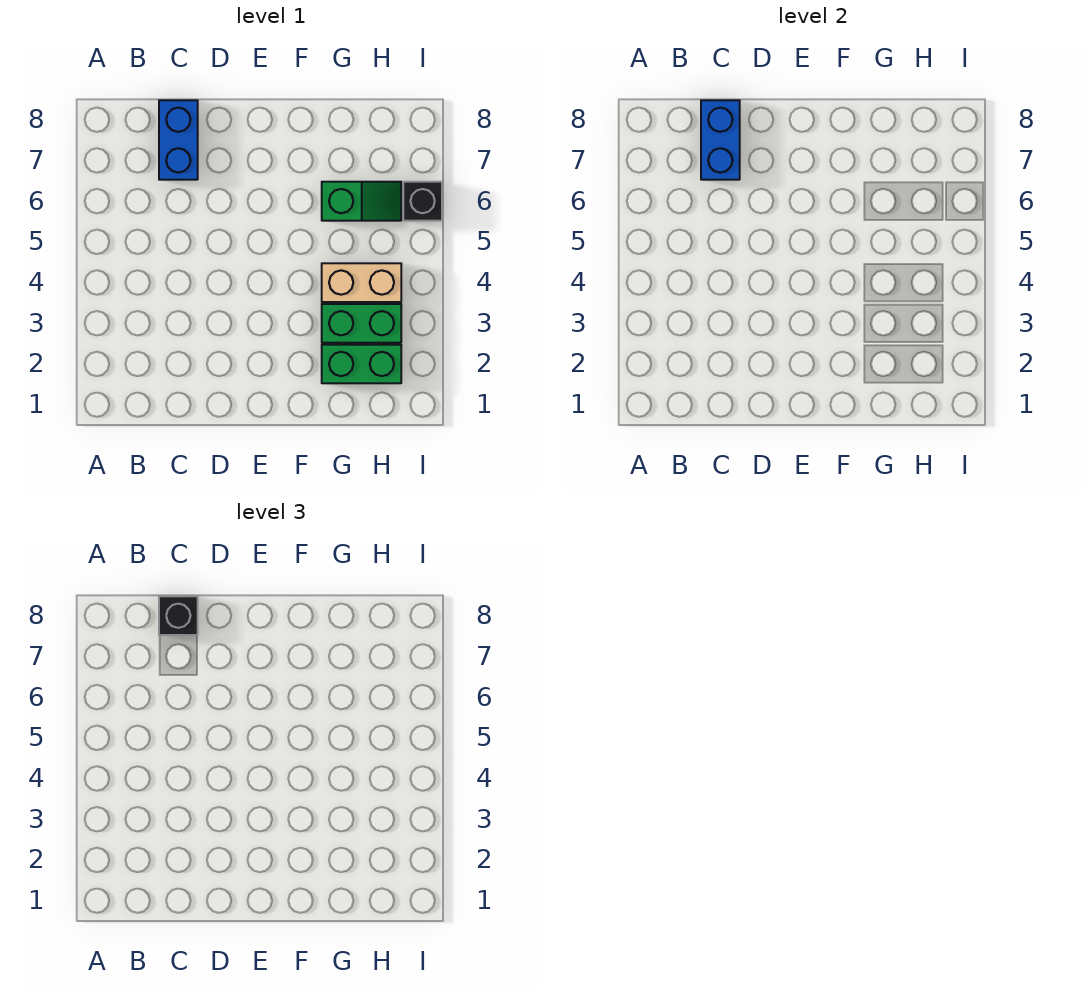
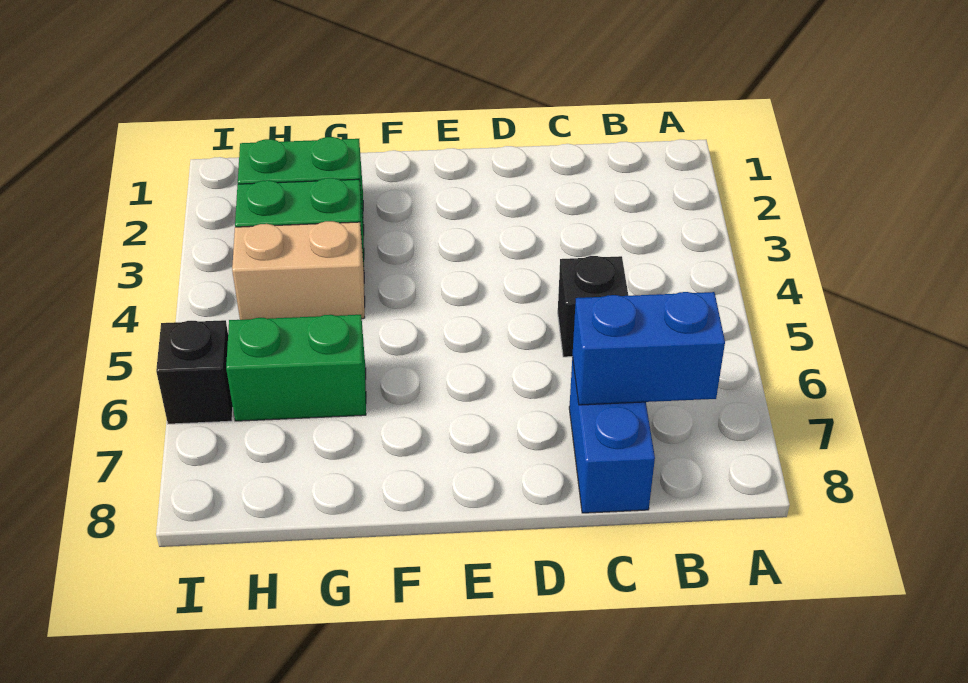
blue 1x2 brick [701,100,740,180] -> blue 1x2 brick turned to [573,292,725,405]
black 1x1 brick [159,596,198,635] -> black 1x1 brick moved to [558,256,628,357]
green 1x2 slope [322,182,401,221] -> green 1x2 brick [226,315,366,421]

